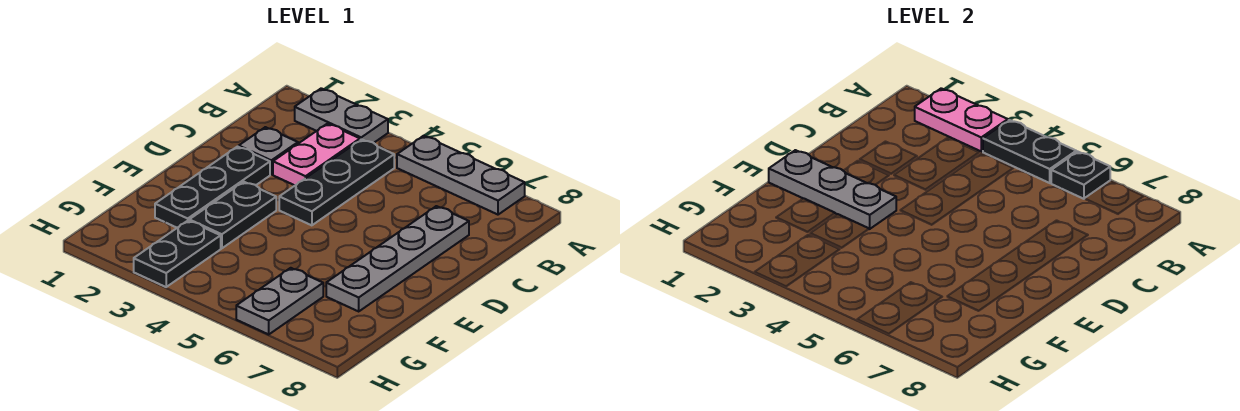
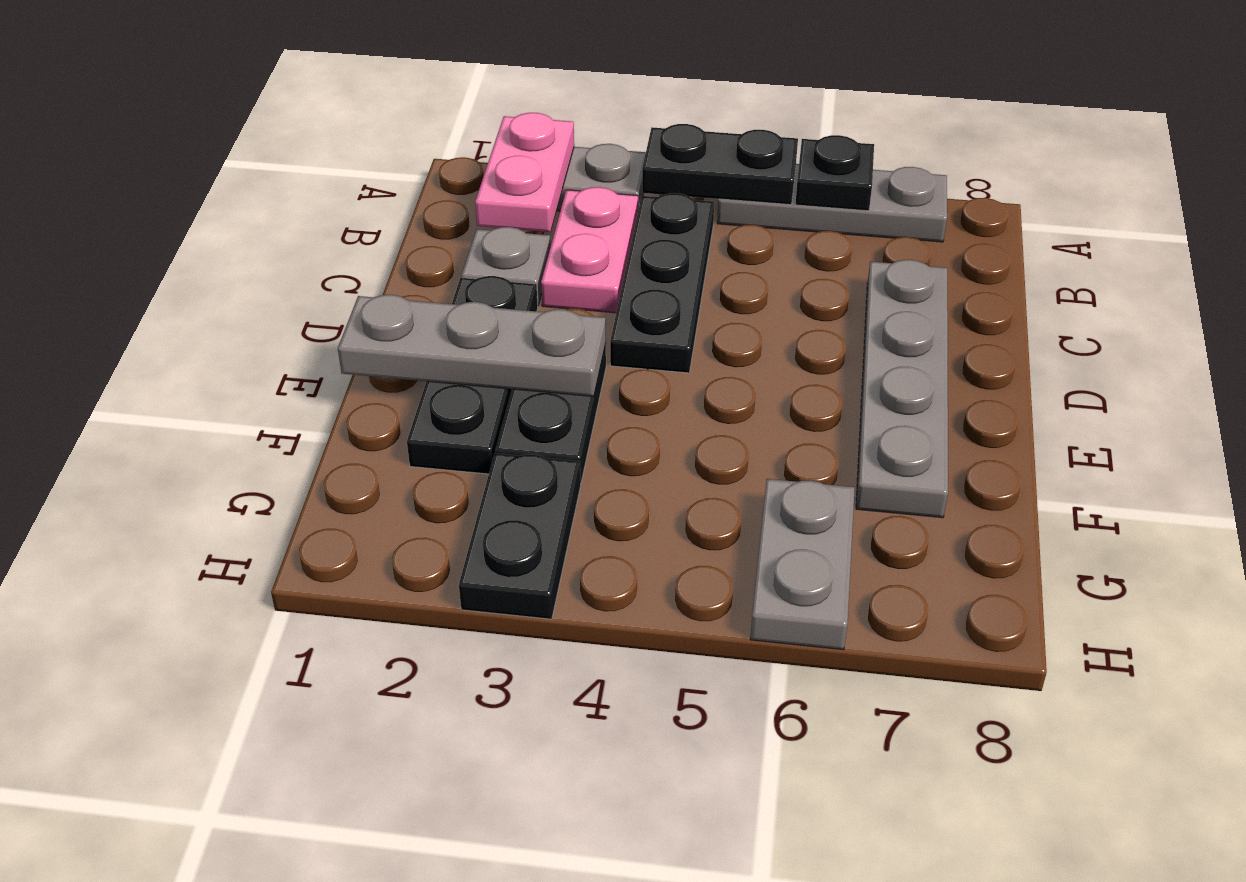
pink 1x2 plate [915,88,1008,151] -> pink 1x2 plate turned to [475,113,574,232]

